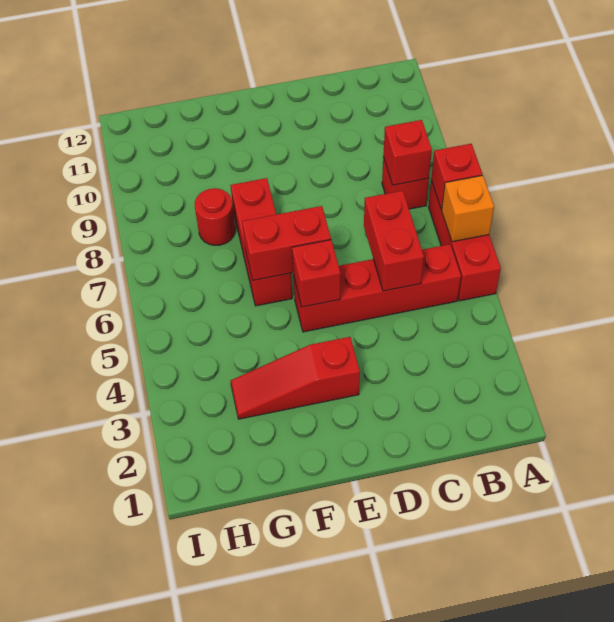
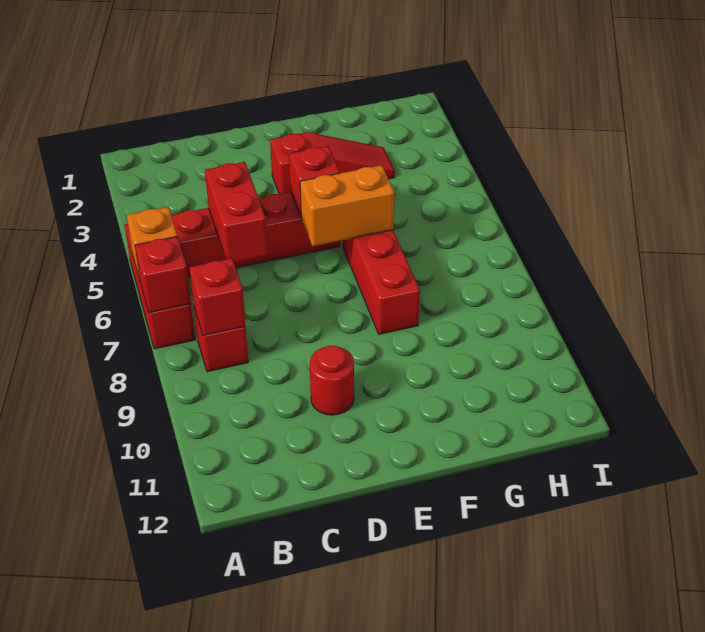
red 1x2 brick [242,206,331,280] -> orange 1x2 brick [300,165,394,246]
red 1x1 round brick [195,188,235,245] -> red 1x1 round brick moved to [310,346,354,415]

